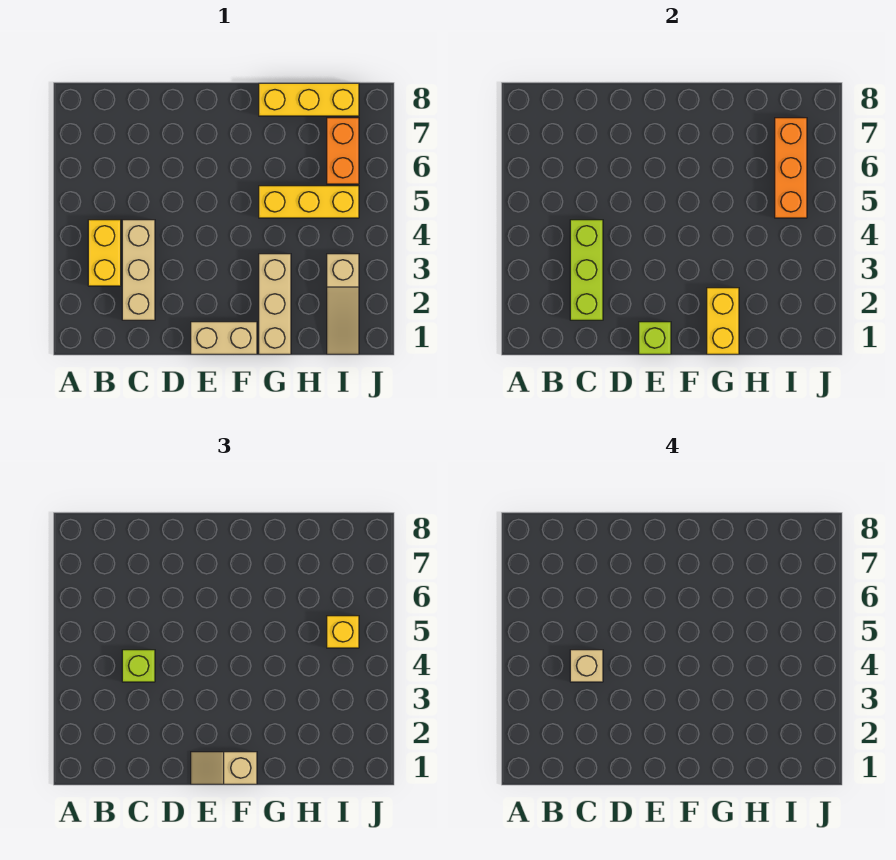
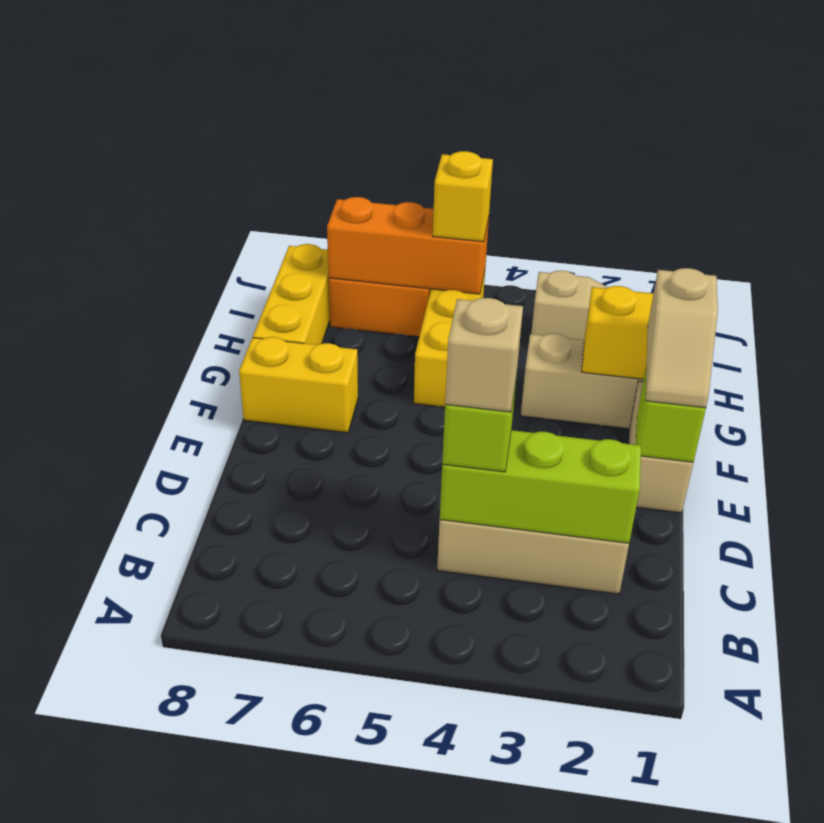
yellow 1x2 brick [88,220,121,286] -> yellow 1x2 brick moved to [239,337,358,433]

